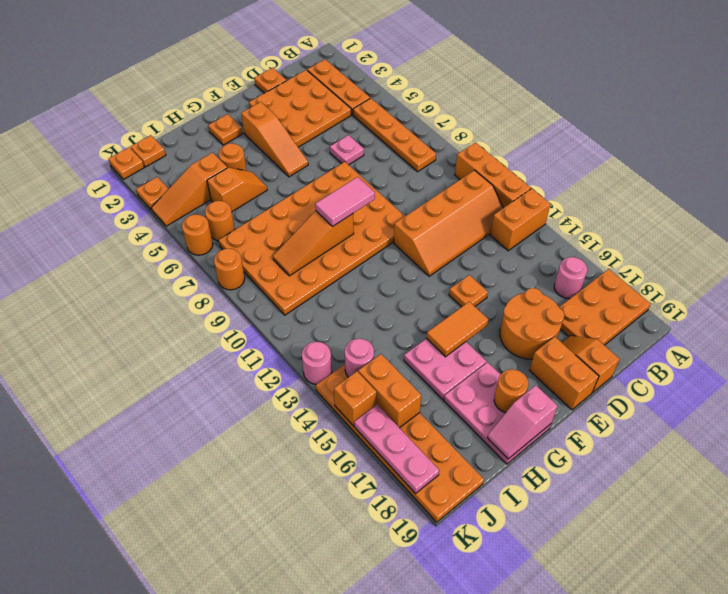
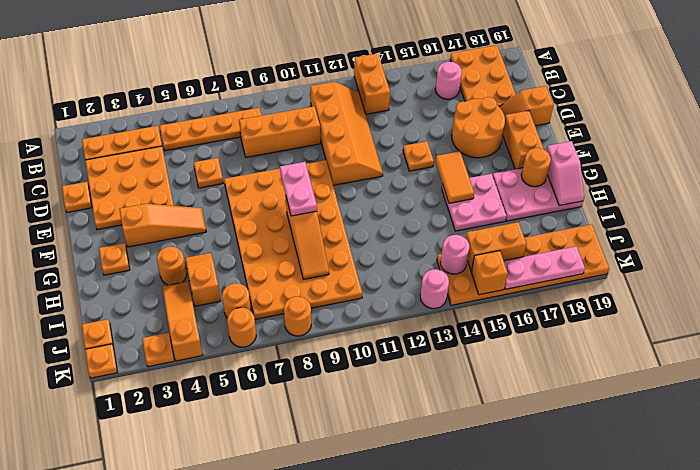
orange 1x3 brick [455,143,531,208] -> orange 1x3 brick moved to [239,106,320,157]
pink 1x1 plate [330,135,364,165] -> orange 1x1 plate [194,158,223,188]
orange 1x2 brick [530,337,599,410] -> orange 1x2 brick turned to [503,111,544,169]
pink 1x2 tile [315,177,375,226] -> pink 1x2 plate [280,162,317,216]
orange 1x3 slope [151,153,227,226] -> orange 1x3 slope turned to [162,281,203,361]

